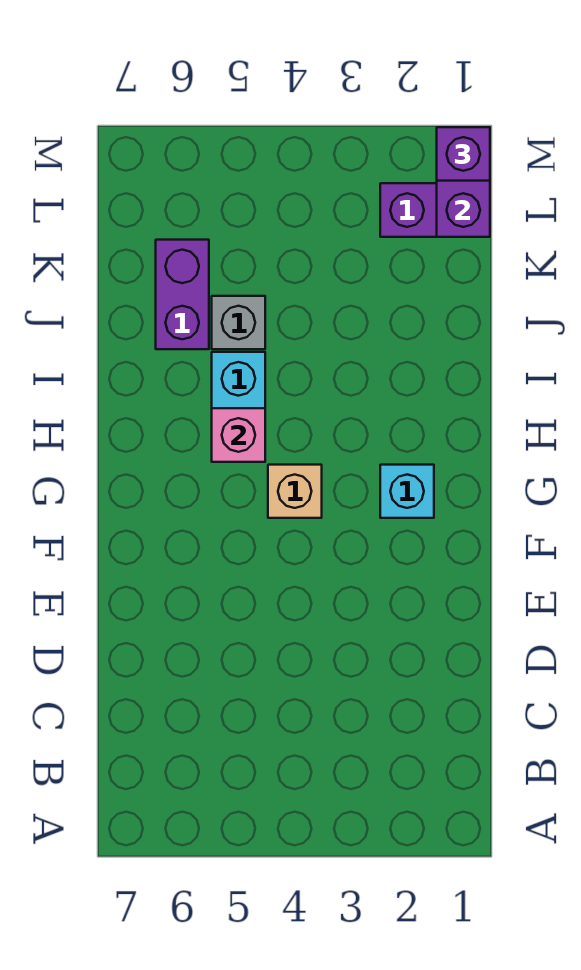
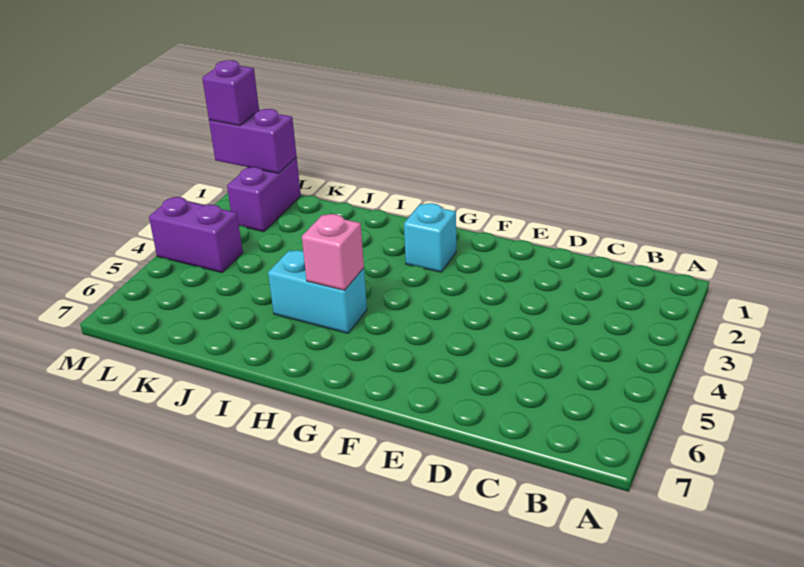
tan 1x1 brick [268,465,322,518] -> none
grey 1x1 brick [212,296,265,349] -> none
purple 1x2 brick [156,240,209,349] -> purple 1x2 brick moved to [149,197,243,272]

